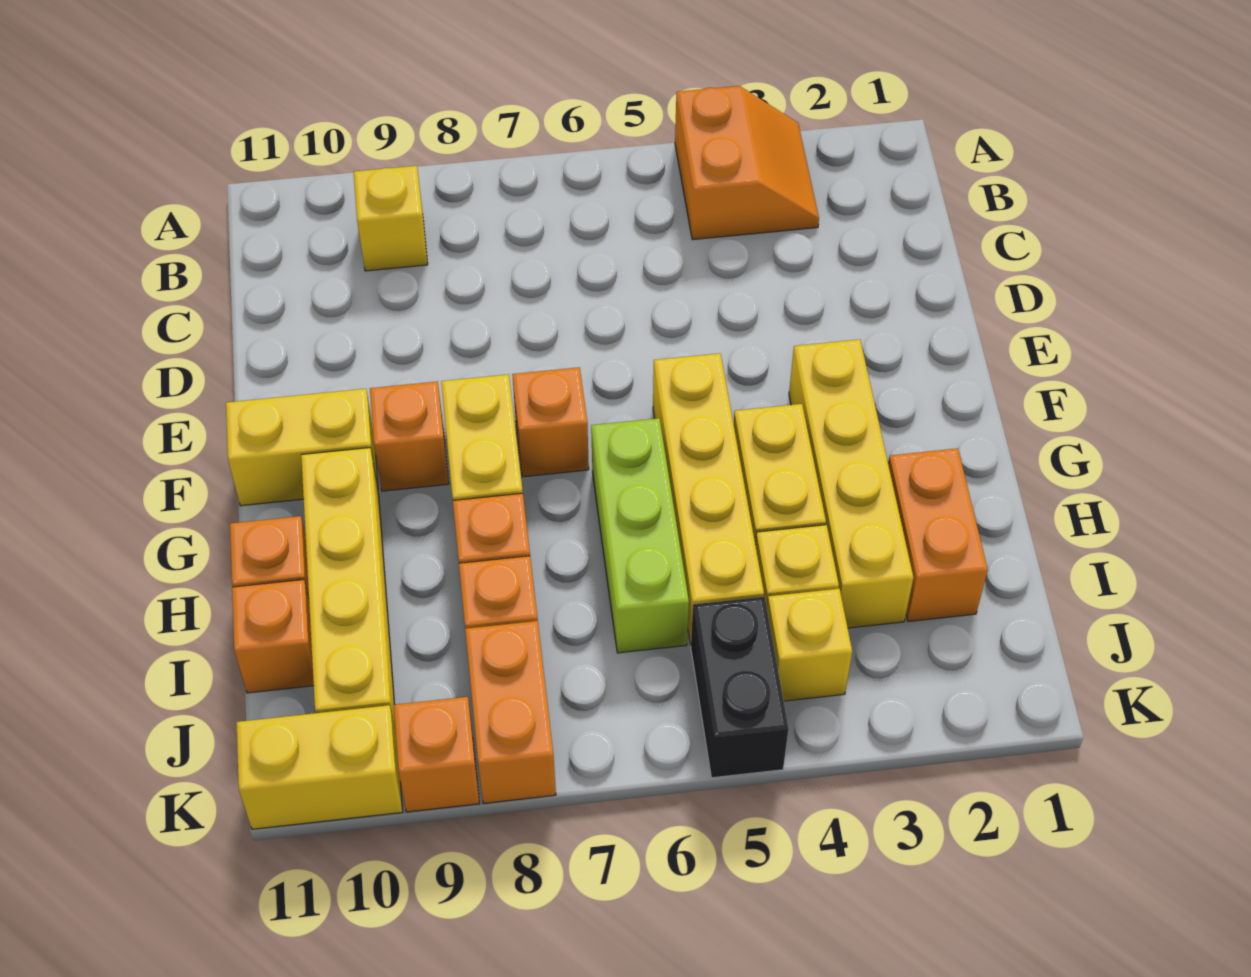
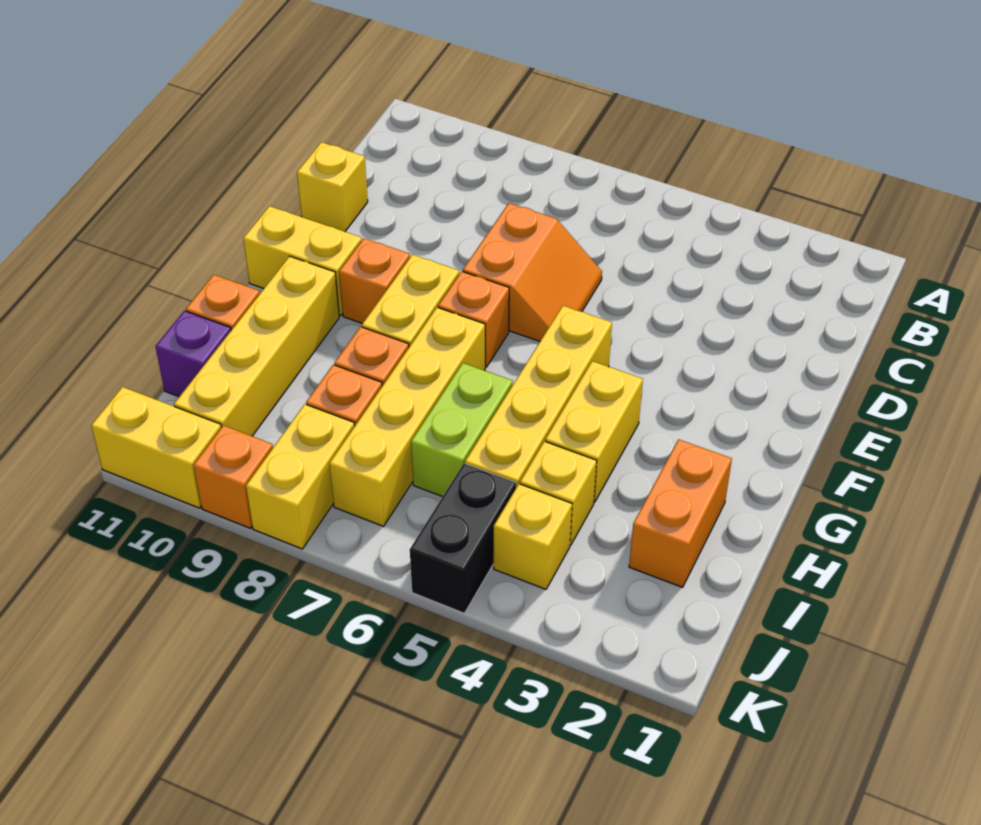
orange 2x2 slope [675,86,819,240] -> orange 2x2 slope moved to [463,203,602,341]
yellow 1x1 brick [353,166,428,271] -> yellow 1x1 brick moved to [297,142,368,231]
yellow 1x4 brick [789,339,914,628] -> yellow 1x4 brick moved to [329,307,485,526]
lime 1x3 brick [591,418,689,653] -> lime 1x2 brick [411,363,513,497]
orange 1x1 brick [232,580,314,693] -> purple 1x1 brick [155,311,231,397]
orange 1x2 brick [465,621,556,803] -> yellow 1x2 brick [246,404,355,549]

